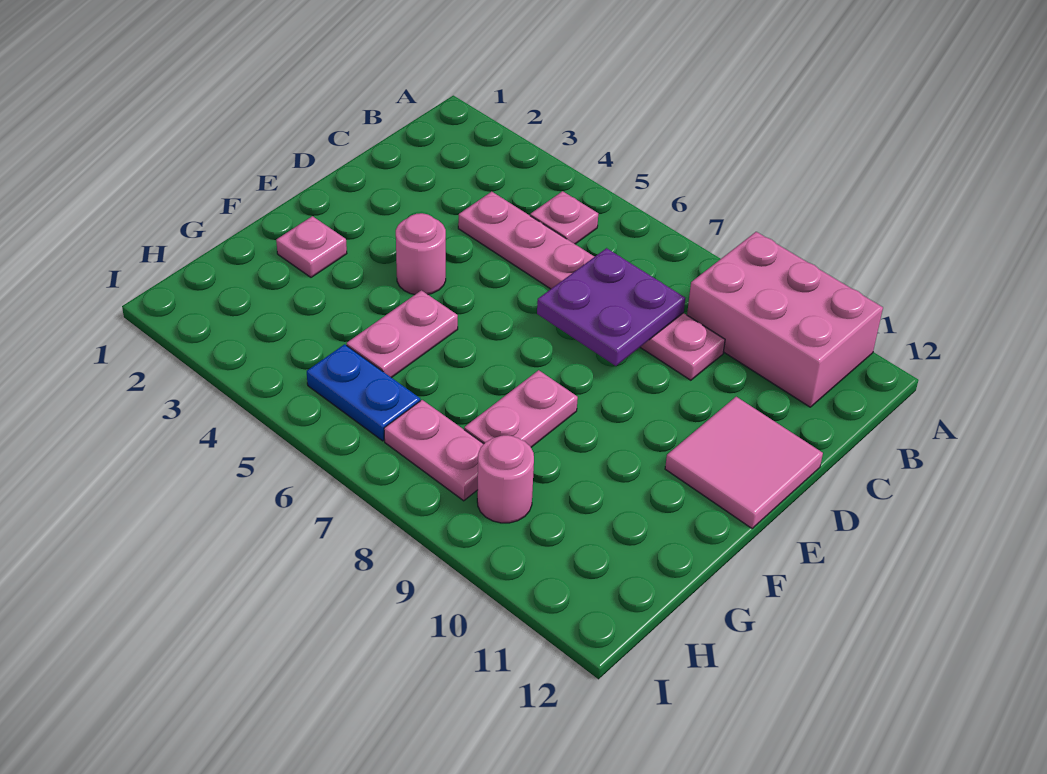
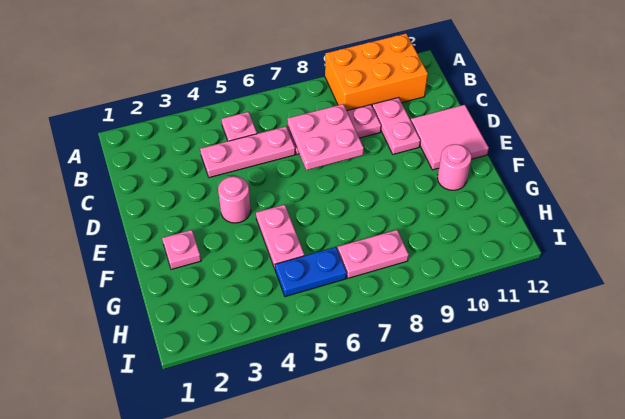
pink 2x3 brick [687,232,883,407] -> orange 2x3 brick [325,34,428,111]
purple 2x2 plate [537,248,685,366] -> pink 2x2 plate [287,104,364,170]
pink 1x2 plate [464,370,578,447] -> pink 1x2 plate moved to [372,97,420,154]
pink 1x1 round brick [477,435,534,523] -> pink 1x1 round brick moved to [437,144,472,190]

